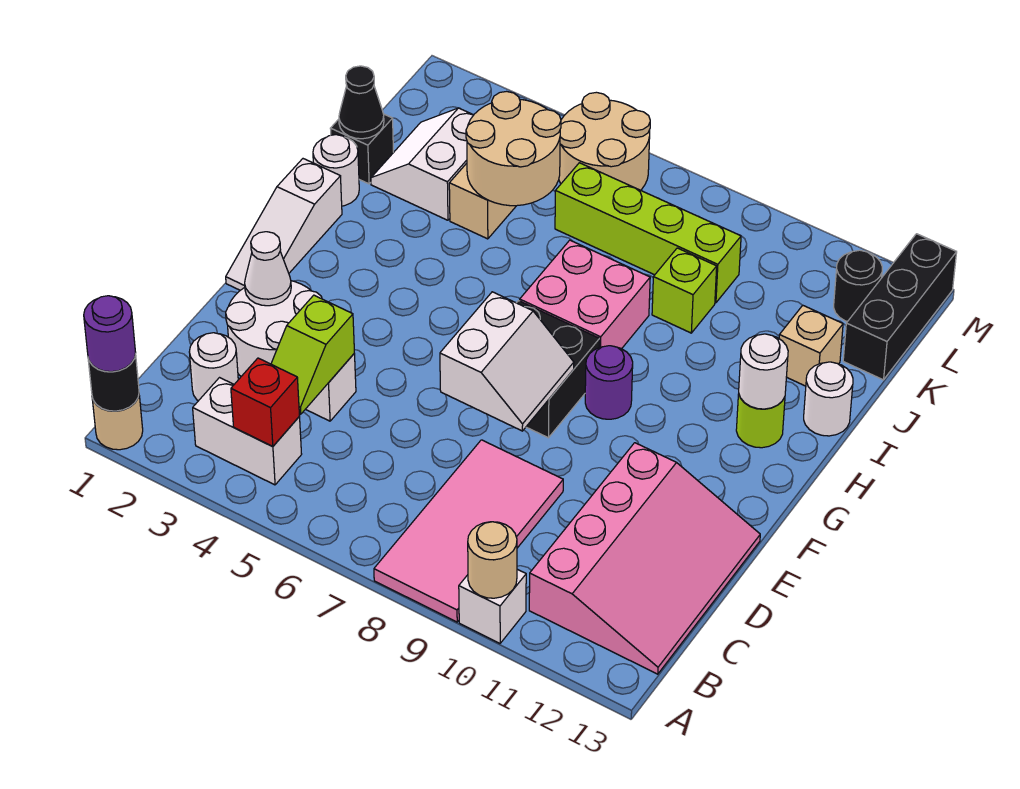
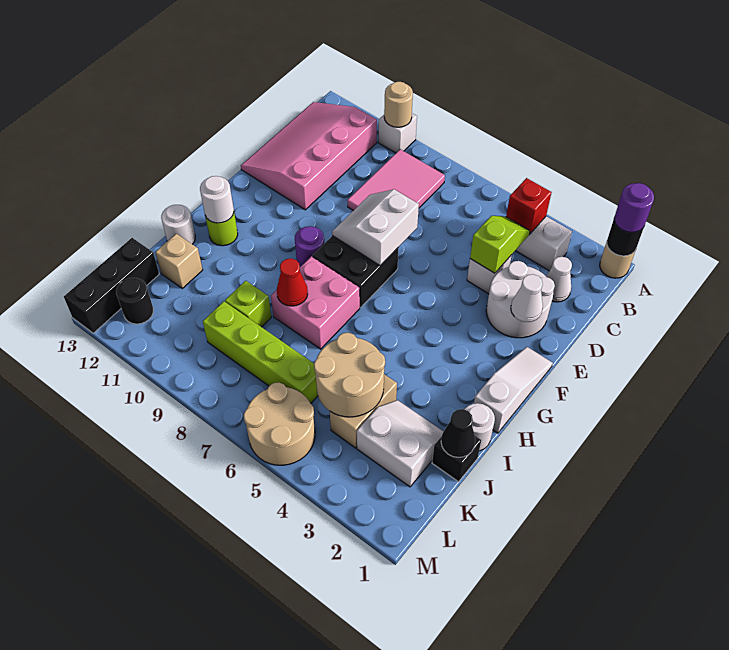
pink 2x4 tile [374,440,563,622] -> pink 2x3 tile [347,149,445,211]
white 1x1 round brick [189,333,238,401] -> white 1x1 cone [546,257,572,302]
none -> red 1x1 cone [277,259,308,306]
white 2x2 slope [371,108,473,220] -> white 2x2 slope turned to [357,400,444,487]

